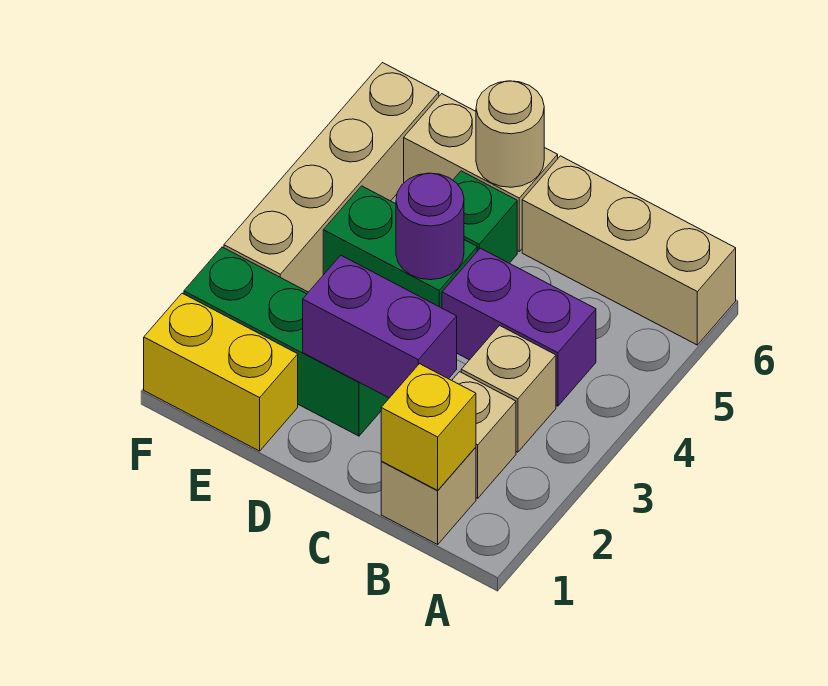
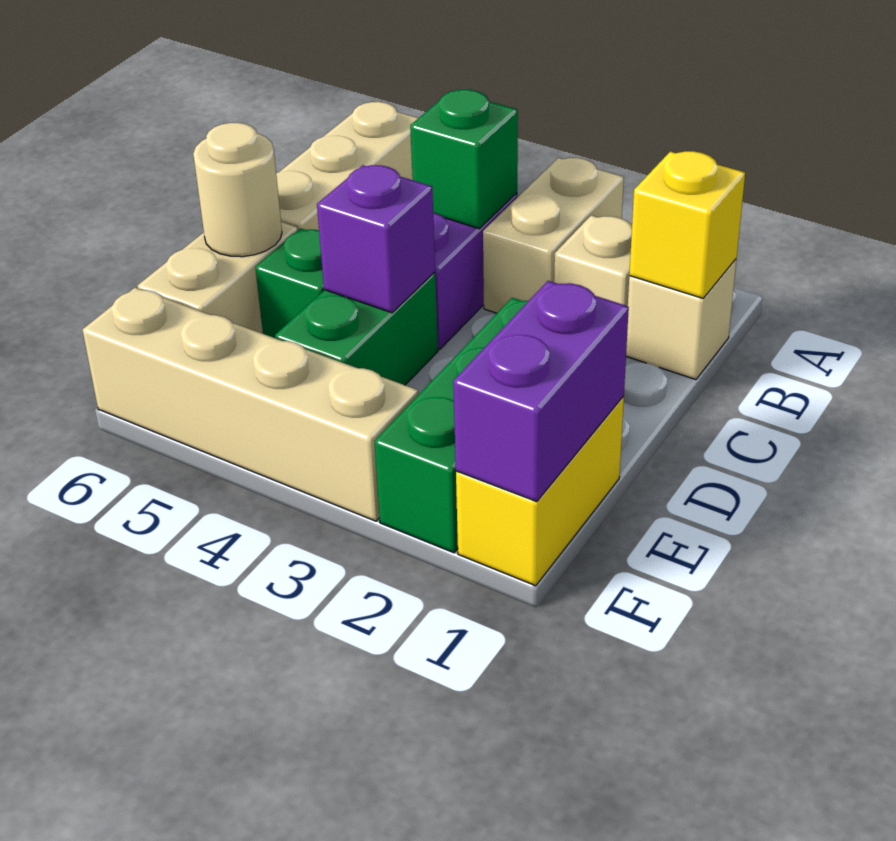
tan 1x1 brick [461,326,556,452] -> tan 1x2 brick [483,158,624,313]
none -> green 1x1 brick [410,90,518,229]
purple 1x2 brick [303,255,457,398] -> purple 1x2 brick moved to [453,281,629,502]
purple 1x1 round brick [396,173,464,280] -> purple 1x1 brick [317,165,435,313]

